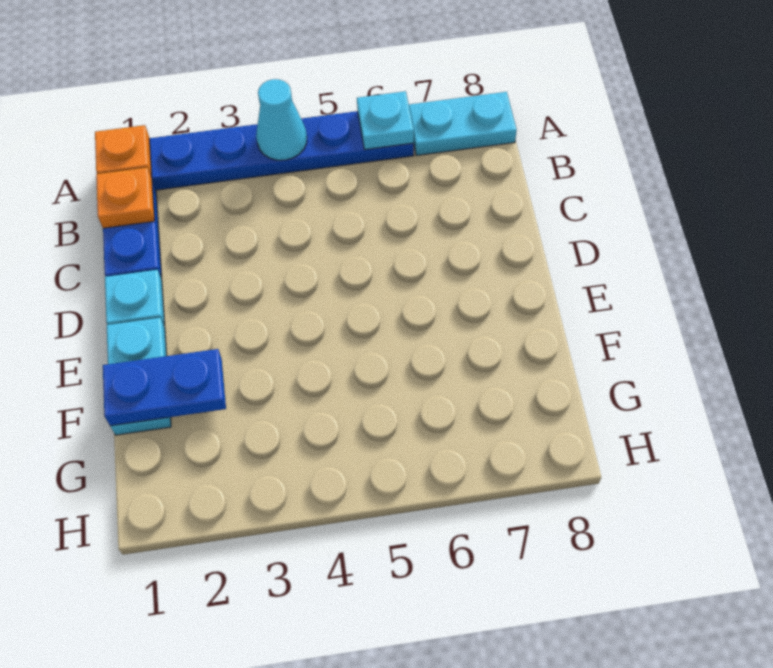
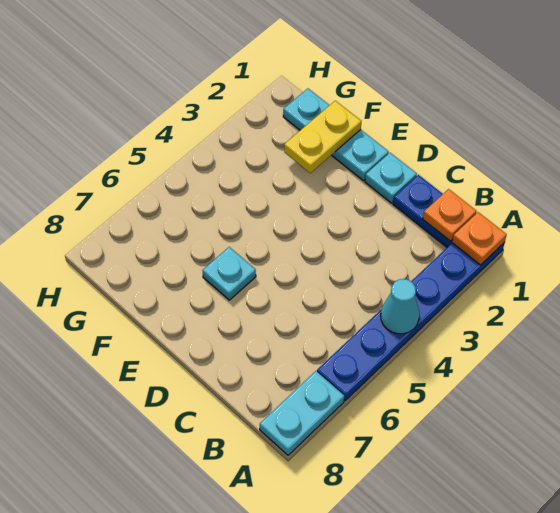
cyan 1x1 plate [357,91,414,149] -> cyan 1x1 plate moved to [202,247,256,300]
cyan 1x2 plate [107,318,171,435] -> cyan 1x3 plate [283,88,389,181]
blue 1x2 plate [103,349,226,426] -> yellow 1x2 plate [284,101,361,173]

